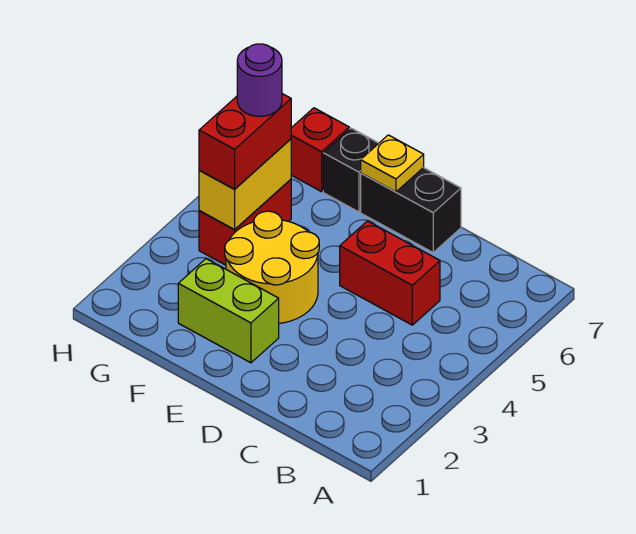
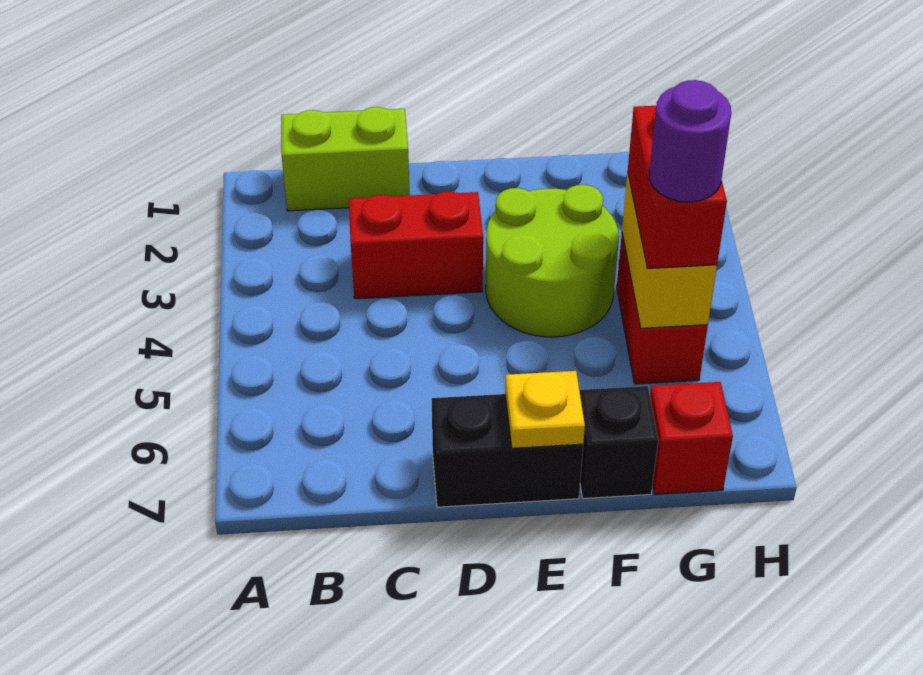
red 1x2 brick [340,221,440,325] -> red 1x2 brick moved to [349,191,483,299]
lime 1x2 brick [178,259,279,363] -> lime 1x2 brick moved to [281,107,410,211]
yellow 2x2 round brick [225,211,319,323] -> lime 2x2 round brick [486,185,619,337]

